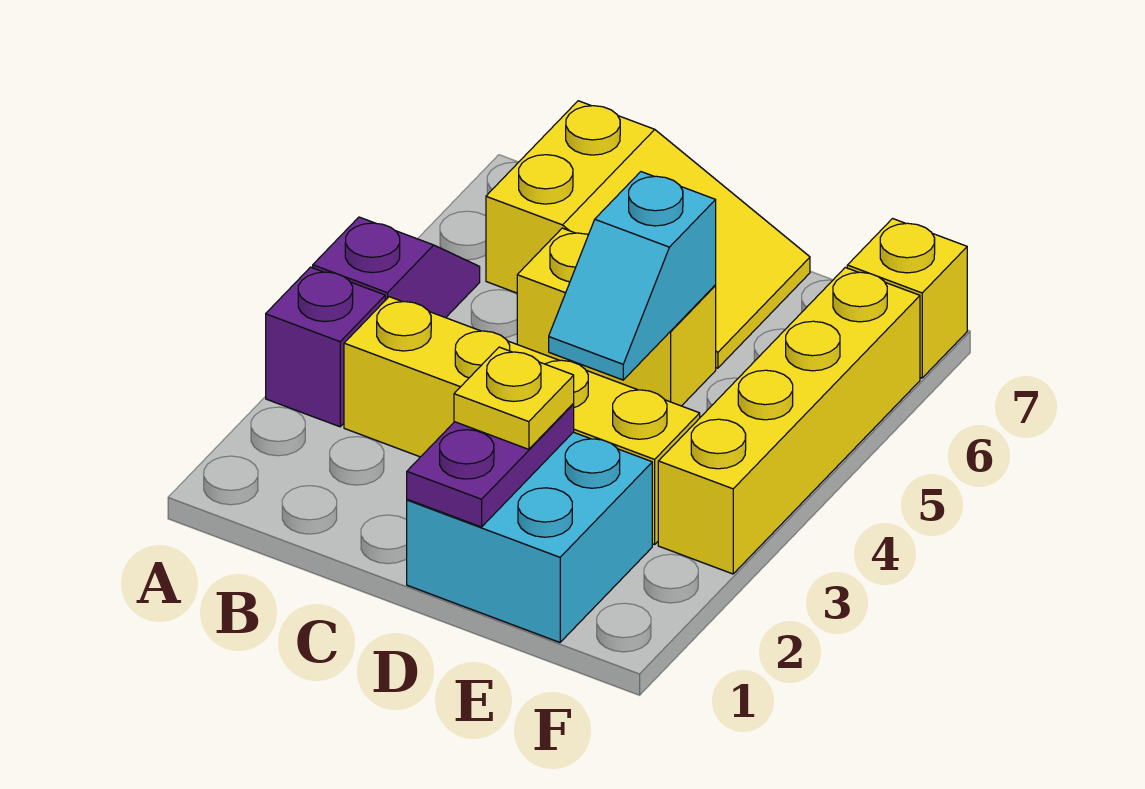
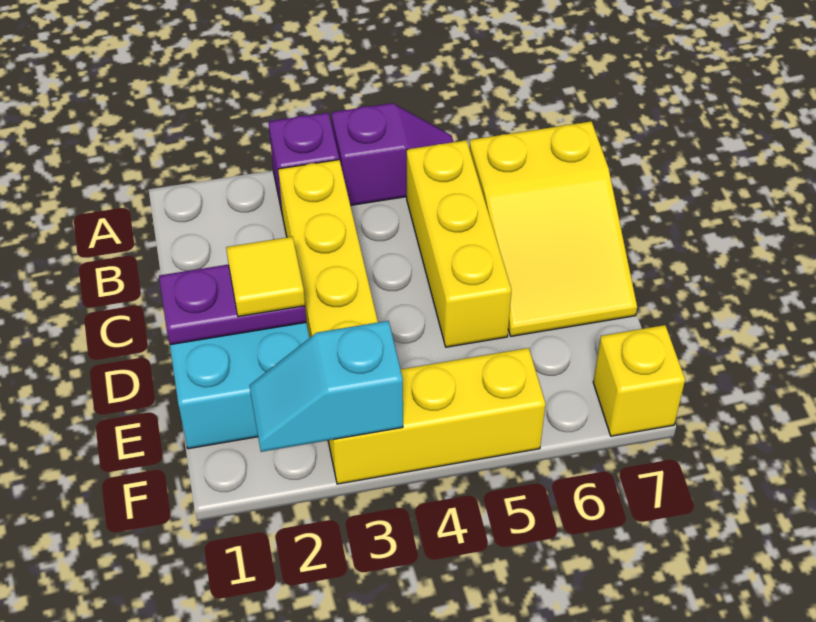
yellow 1x2 brick [517,228,716,406] -> yellow 1x3 brick [407,140,511,347]
yellow 1x1 plate [454,347,574,449] -> yellow 1x1 tile [226,237,305,317]
cyan 1x2 slope [549,172,716,380] -> cyan 1x2 slope moved to [250,321,403,452]
yellow 1x4 brick [658,268,920,574] -> yellow 1x3 brick [328,348,545,484]

